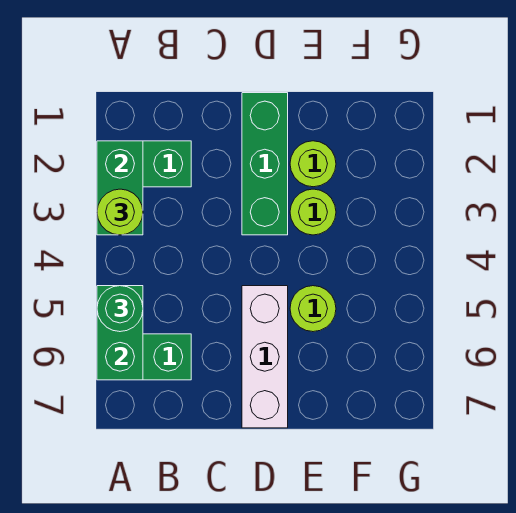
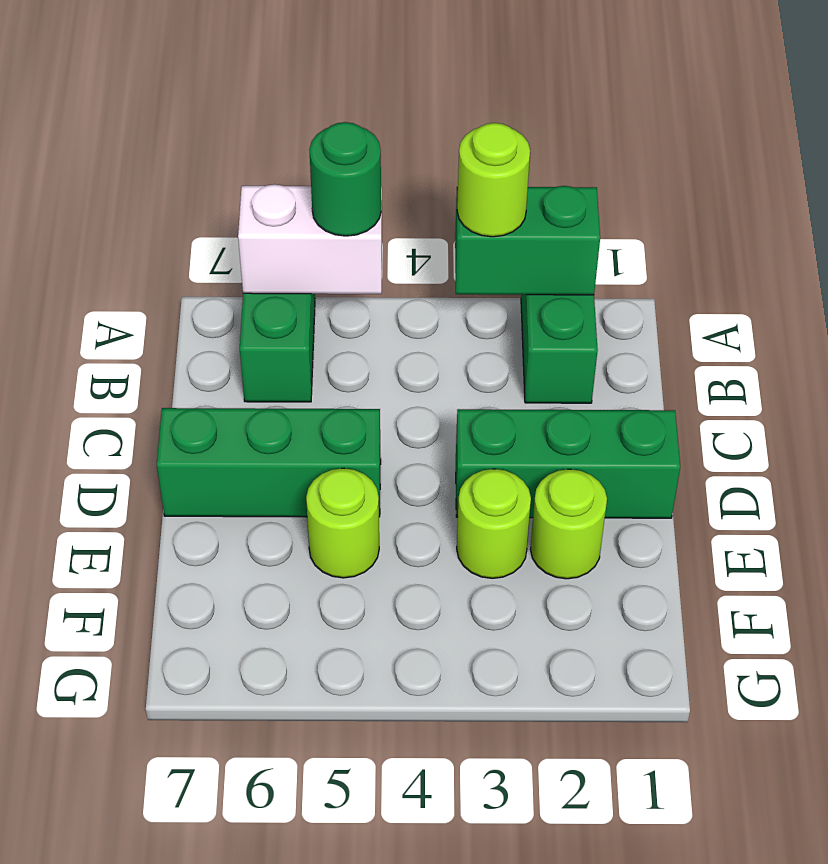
green 1x2 brick [97,286,143,380] -> white 1x2 brick [238,184,382,294]
white 1x3 brick [242,286,288,428] -> green 1x3 brick [157,408,381,517]

